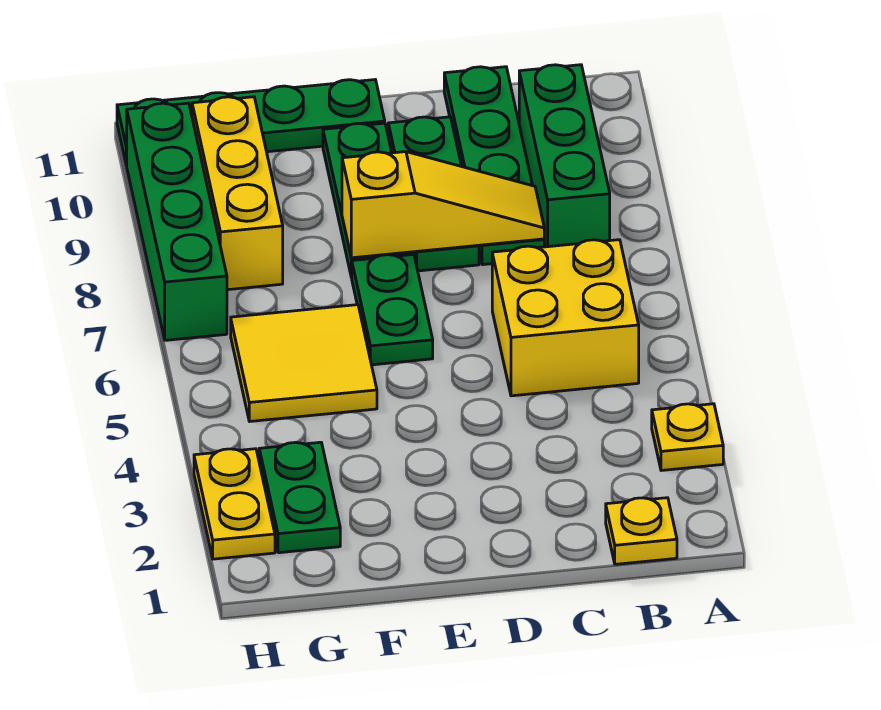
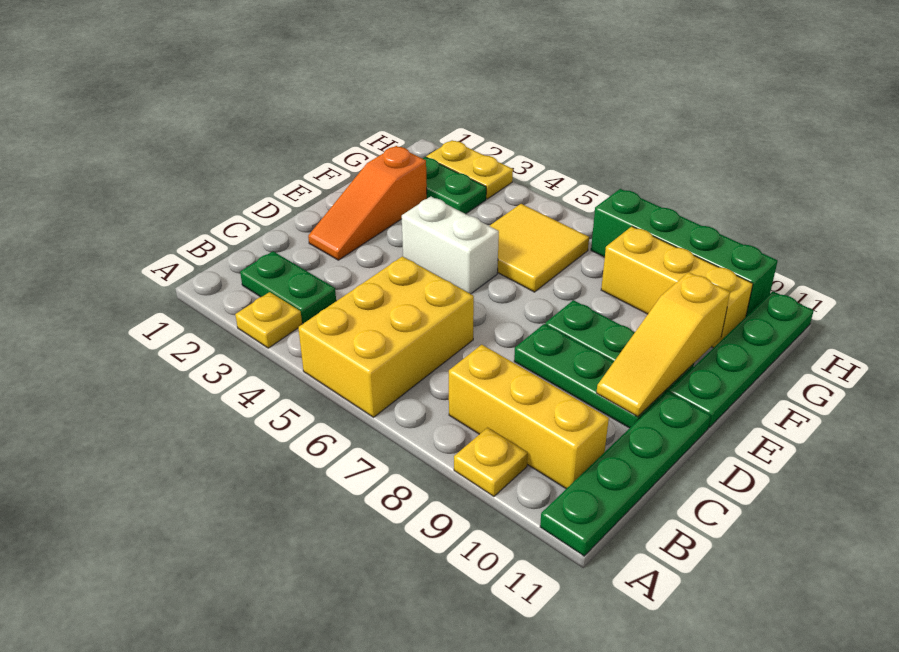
yellow 1x1 plate [606,498,677,564] -> yellow 1x1 plate moved to [454,428,528,497]
yellow 2x2 brick [492,240,639,396] -> yellow 2x3 brick [298,256,474,417]
green 1x3 brick [519,65,610,247] -> yellow 1x3 brick [449,345,609,489]
green 1x4 plate [444,67,544,265] -> green 1x4 plate turned to [540,392,711,556]
yellow 1x3 slope [342,152,544,258] -> yellow 1x3 slope moved to [596,272,730,417]
none -> orange 1x3 slope [308,146,427,260]
none -> white 1x2 brick [402,197,499,294]
green 1x2 plate [352,254,433,365] -> green 1x2 plate moved to [240,251,336,323]

